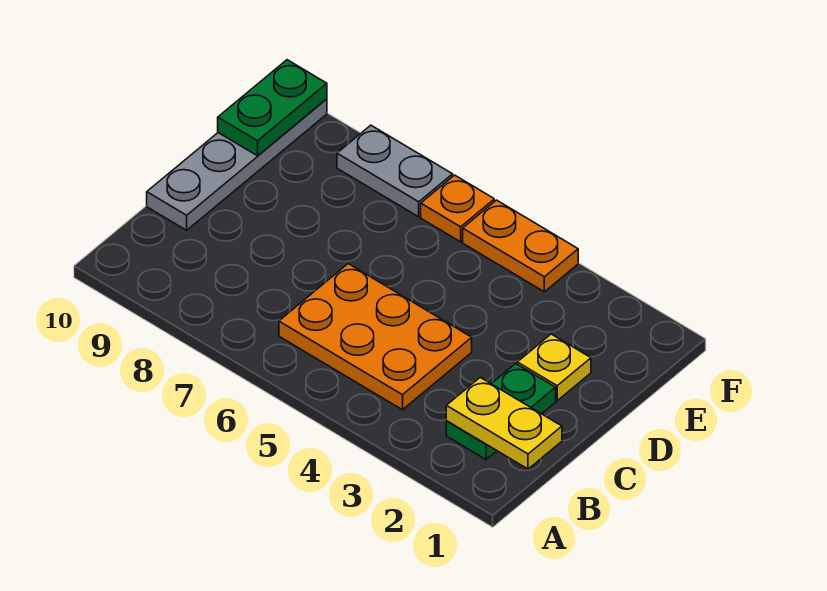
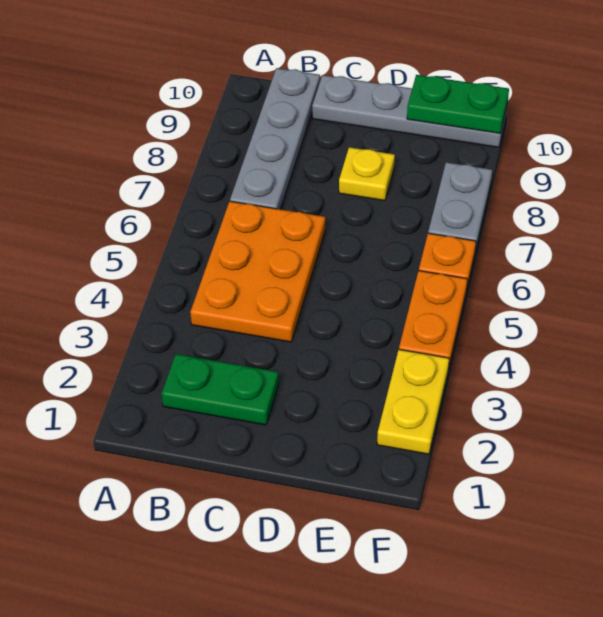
yellow 1x2 plate [446,378,562,469] -> yellow 1x2 plate moved to [377,350,449,454]
none -> grey 1x4 plate [230,68,320,209]
yellow 1x1 plate [517,334,591,401] -> yellow 1x1 plate moved to [339,147,395,201]

